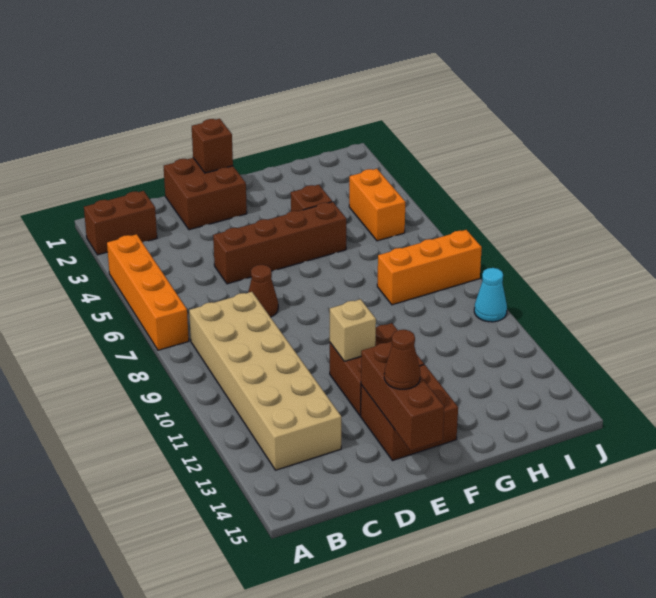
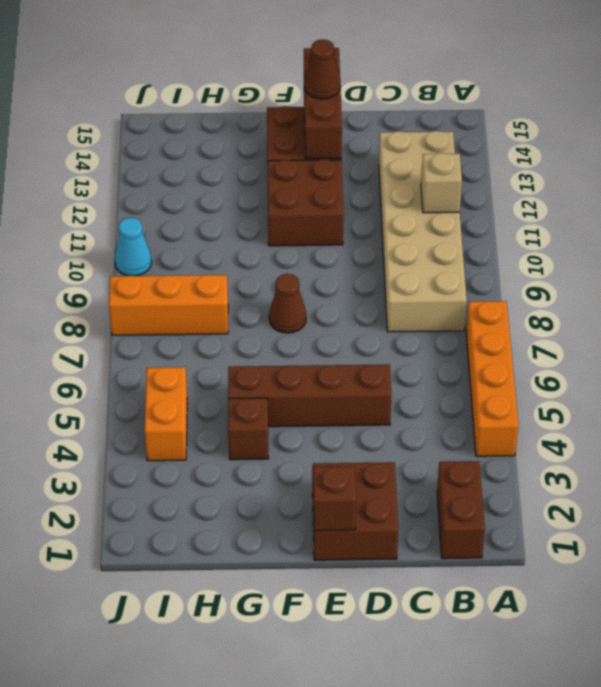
brown 1x2 brick [84,191,157,255] -> brown 1x2 brick turned to [437,461,485,559]
brown 1x1 cone [248,265,278,317] -> brown 1x1 cone moved to [269,274,306,333]
tan 1x1 brick [330,299,376,361] -> tan 1x1 brick moved to [421,153,462,213]

